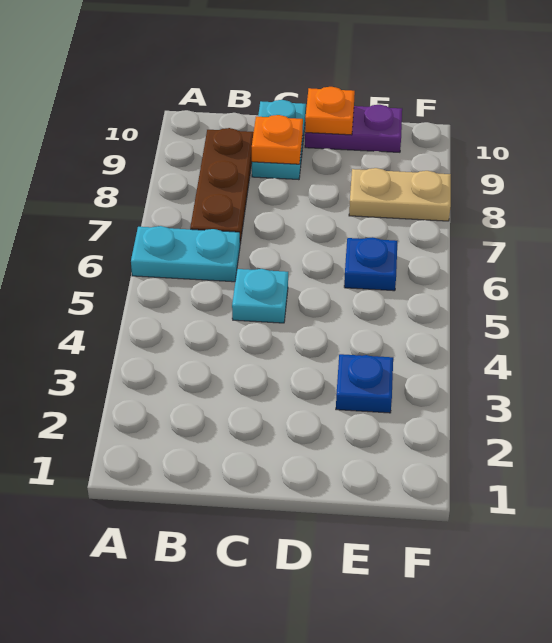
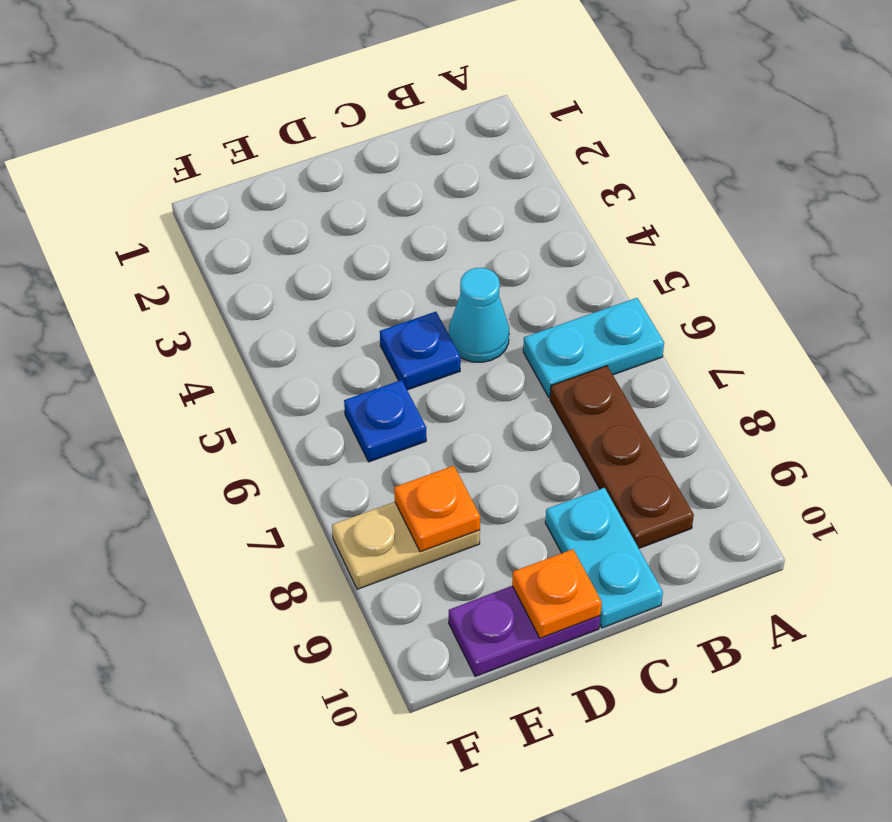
cyan 1x1 plate [232,269,288,323] -> cyan 1x1 cone [449,268,509,362]
orange 1x1 plate [252,115,303,164] -> orange 1x1 plate moved to [394,466,480,552]
blue 1x1 plate [336,354,393,413] -> blue 1x1 plate moved to [380,312,461,390]

